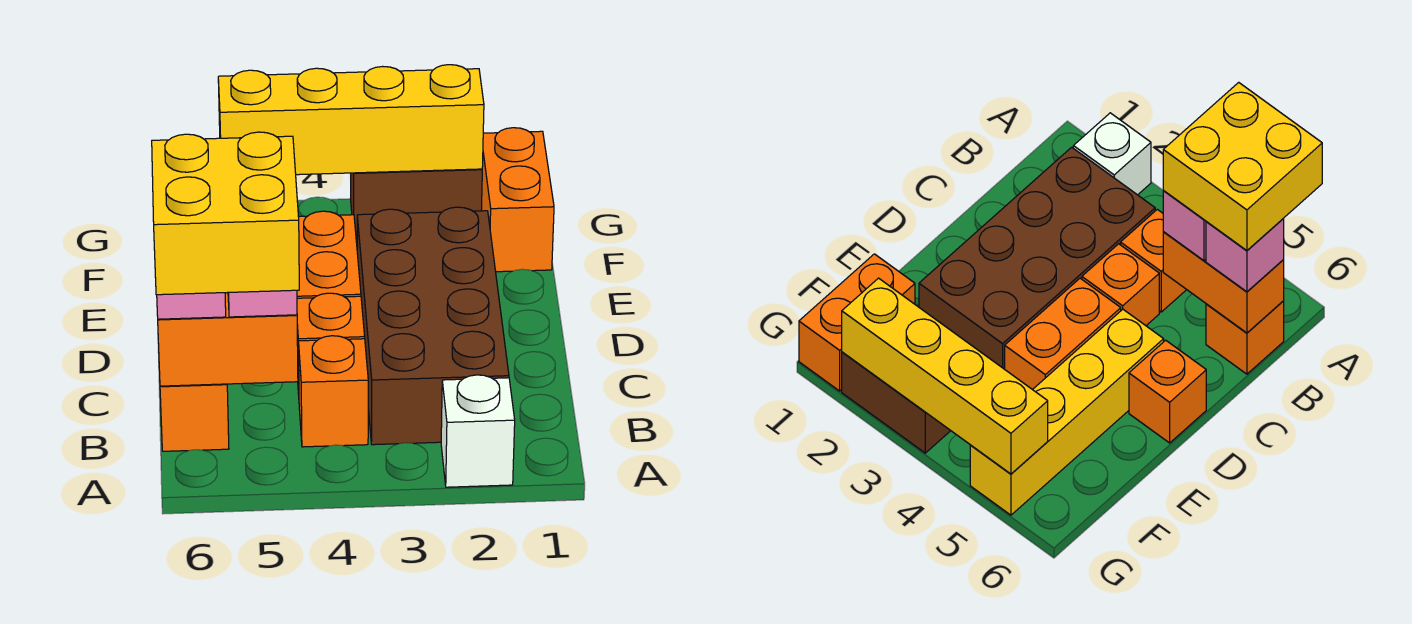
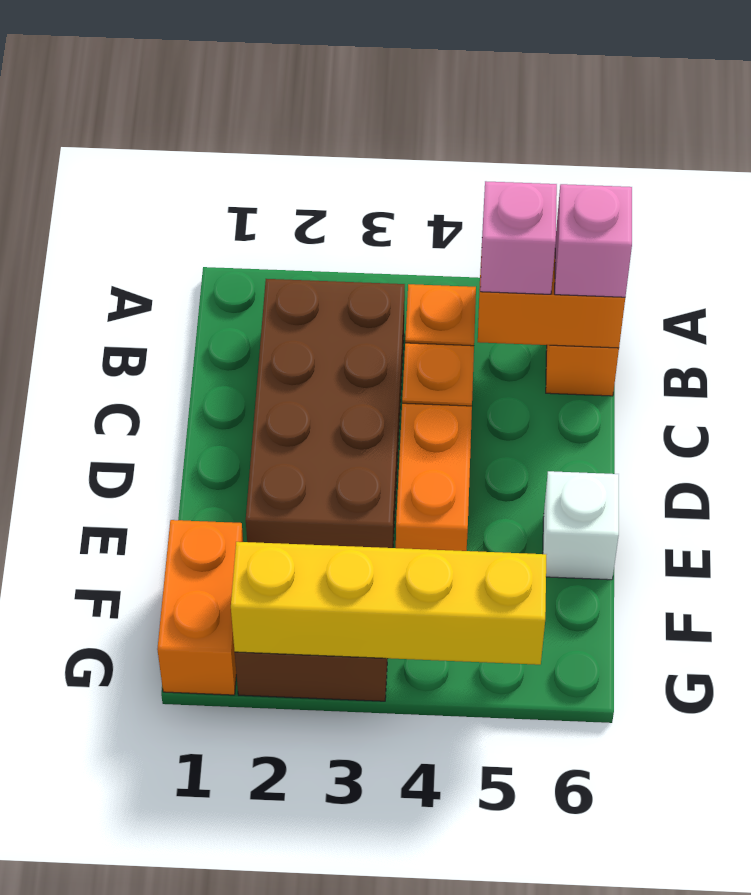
white 1x1 brick [441,375,515,487] -> white 1x1 brick moved to [543,471,619,580]
yellow 2x2 brick [152,132,299,295] -> none
yellow 1x4 brick [970,309,1164,515] -> none
orange 1x1 brick [1129,340,1206,443] -> none

